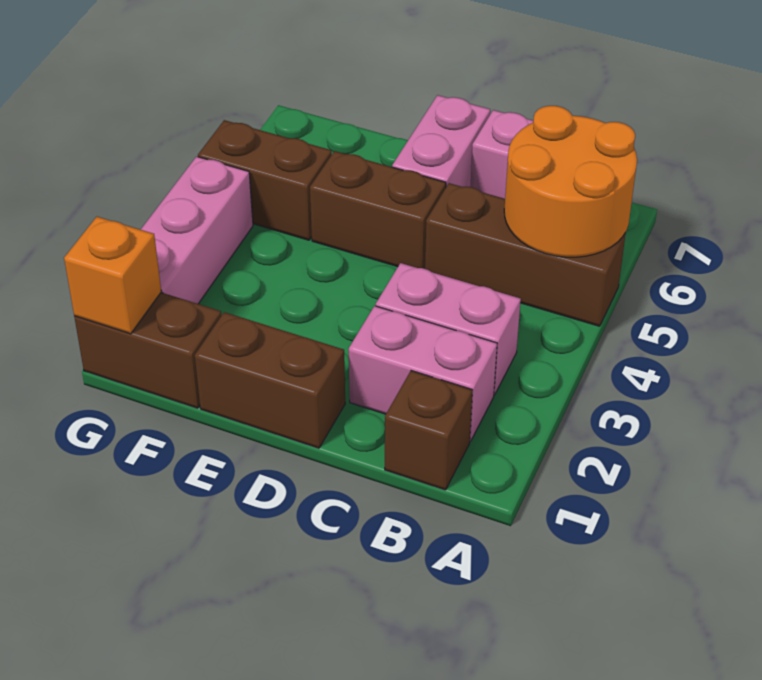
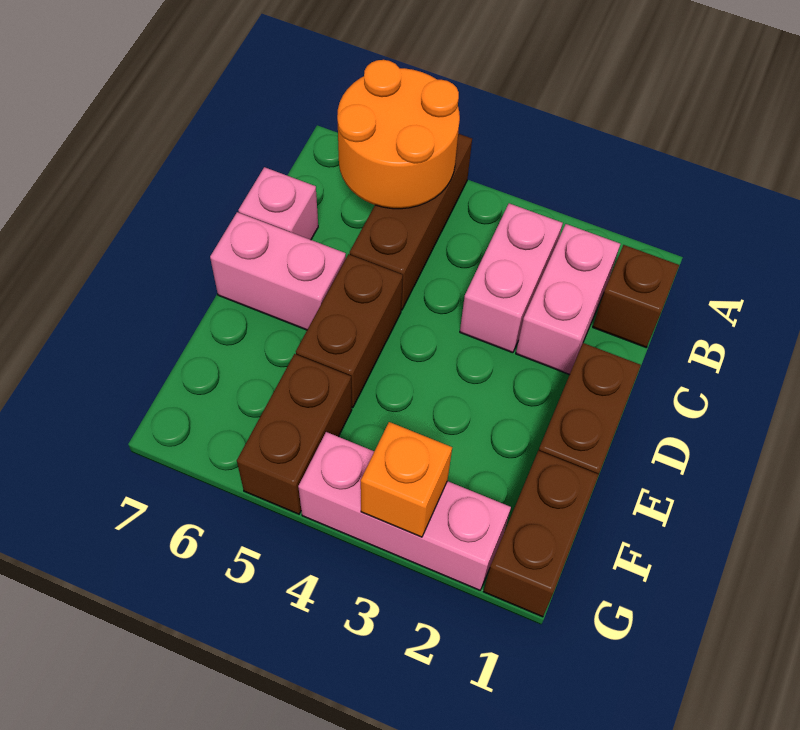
orange 1x1 brick [64,217,161,334] -> orange 1x1 brick moved to [361,422,452,537]

